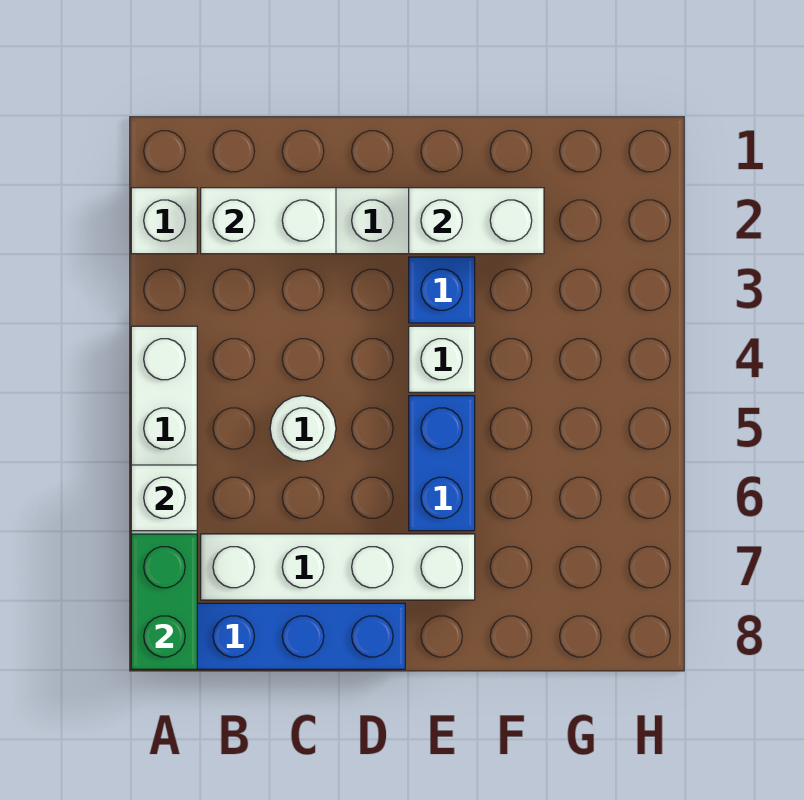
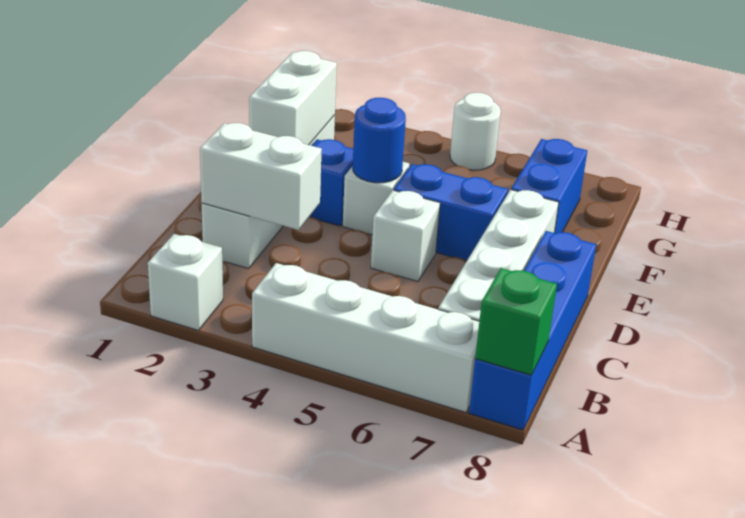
white 1x1 brick [131,465,197,531] -> white 1x1 brick moved to [371,190,440,281]
green 1x2 brick [131,534,197,669] -> green 1x1 brick [475,268,557,375]
white 1x2 brick [201,188,336,254] -> white 1x2 brick turned to [200,123,322,230]
white 1x1 round brick [270,396,336,461] -> white 1x1 round brick moved to [450,93,501,170]
none -> blue 1x1 round brick [353,98,406,183]
none -> blue 1x2 brick [511,139,587,233]

